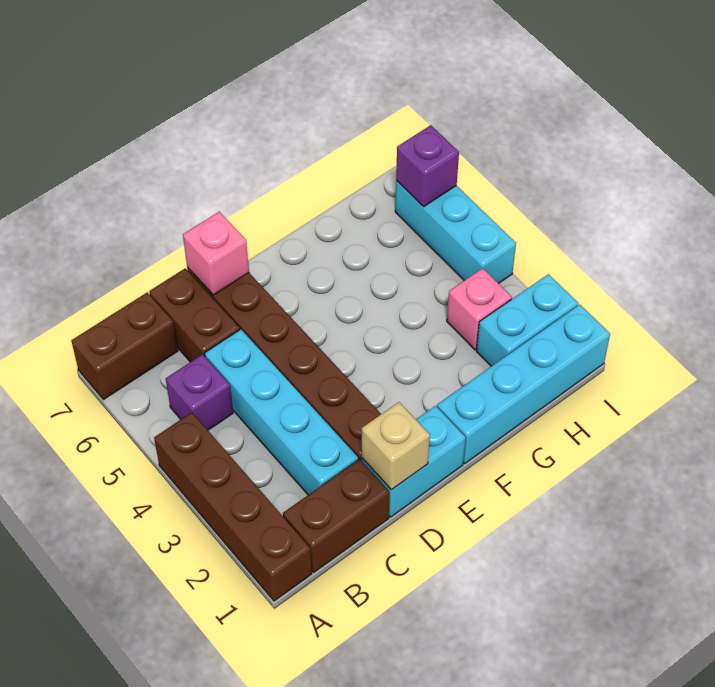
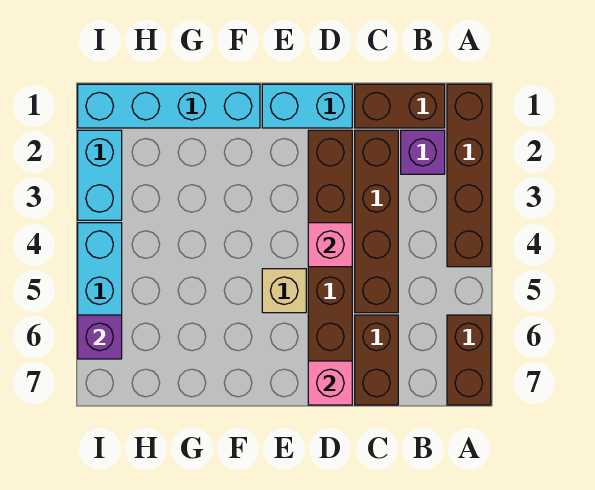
brown 1x2 brick [71,292,178,400] -> brown 1x2 brick turned to [447,315,491,405]
purple 1x1 brick [166,354,233,430] -> purple 1x1 brick moved to [401,130,445,174]
cyan 1x4 brick [205,329,358,495] -> brown 1x4 brick [355,130,398,313]
tan 1x1 brick [361,402,430,490] -> tan 1x1 brick moved to [262,269,306,313]
cyan 1x2 brick [477,274,578,366] -> cyan 1x2 brick turned to [78,130,122,220]
pink 1x1 brick [447,268,512,350] -> pink 1x1 brick moved to [308,223,352,267]

